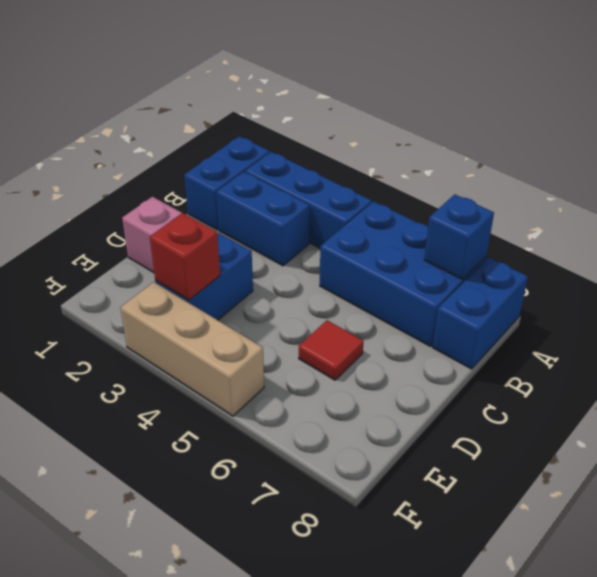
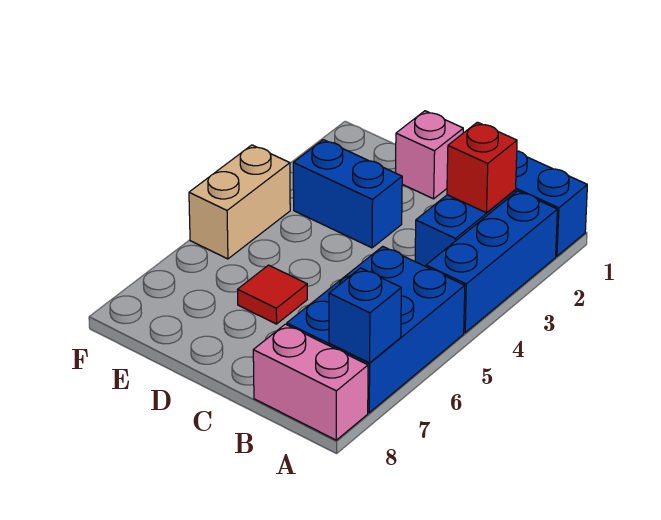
blue 1x2 brick [433,257,528,369] -> pink 1x2 brick [253,324,368,440]
red 1x1 brick [150,213,220,300] -> red 1x1 brick moved to [447,122,517,213]
tan 1x3 brick [120,282,264,416] -> tan 1x2 brick [189,145,290,259]

